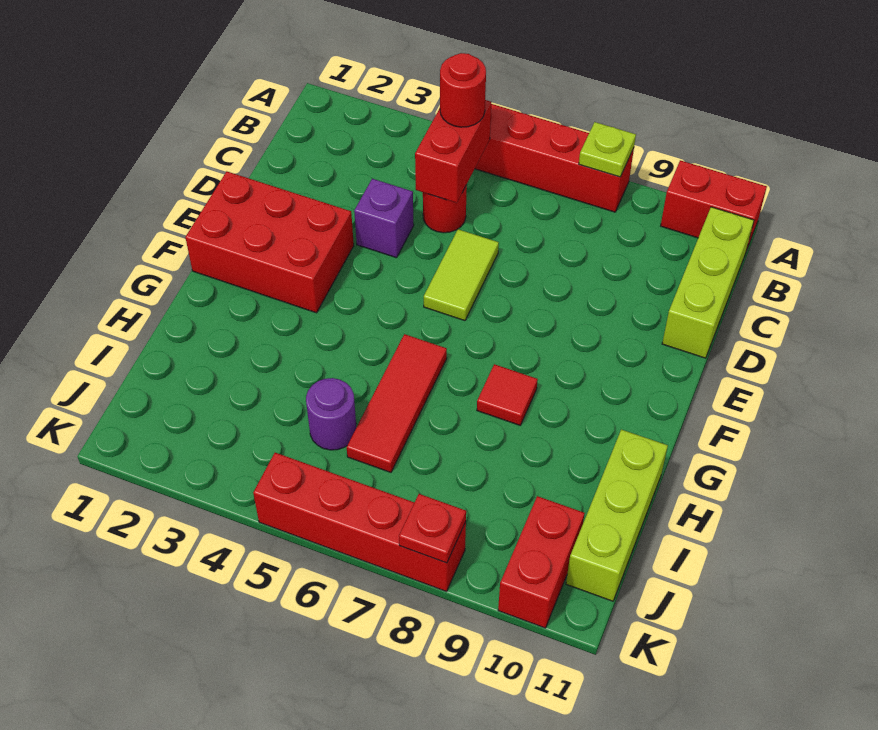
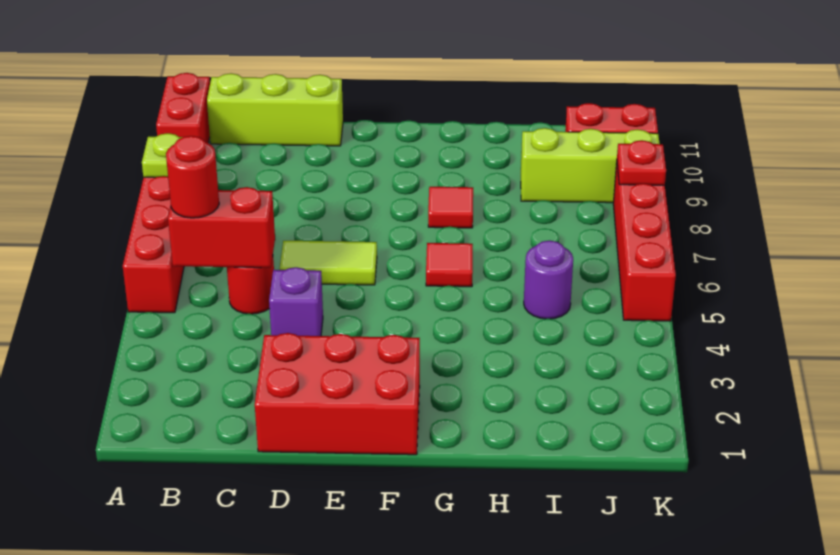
red 2x3 brick [185,172,354,313] -> red 2x3 brick turned to [255,333,420,455]
red 1x3 tile [347,334,447,472] -> red 1x1 tile [426,243,473,287]
lime 1x3 brick [566,430,668,601] -> lime 1x3 brick moved to [521,128,660,203]

